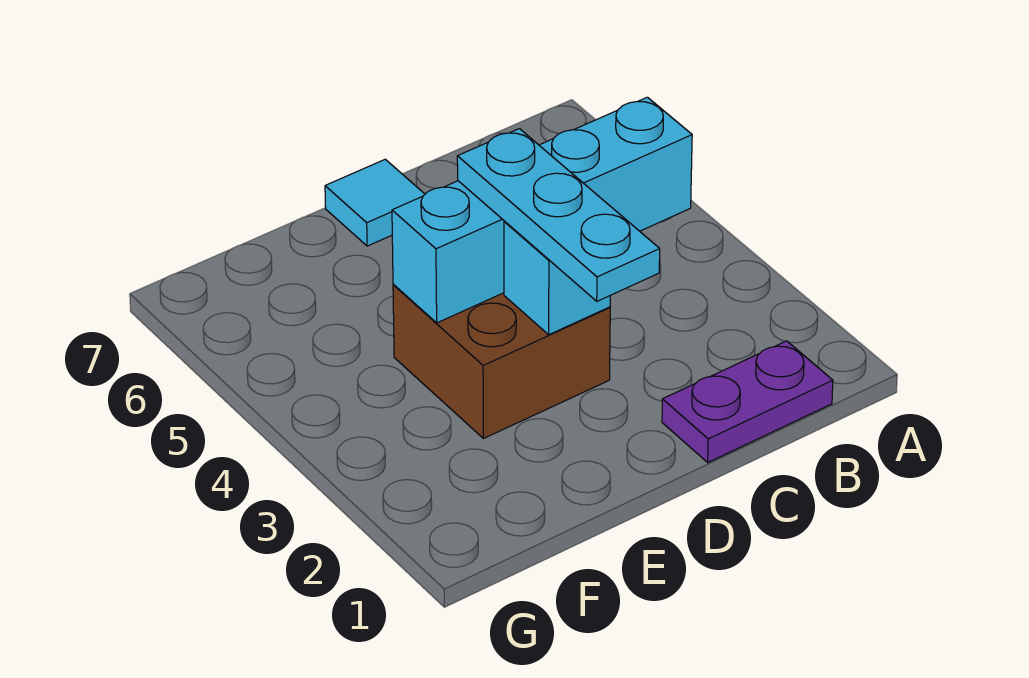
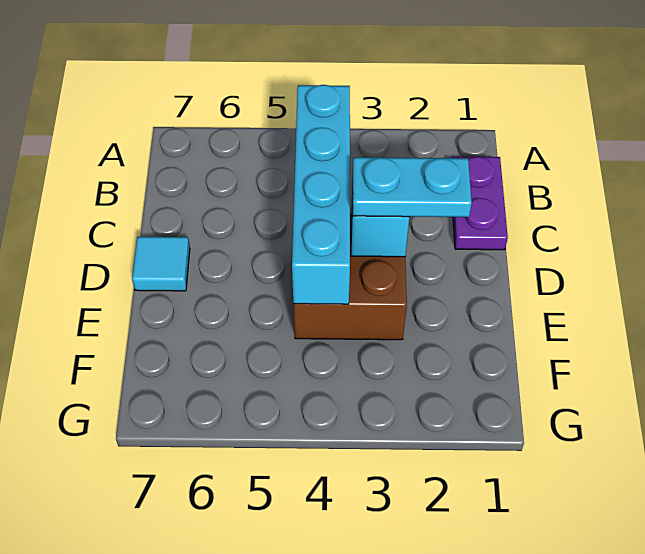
cyan 1x3 plate [457,129,660,301] -> cyan 1x2 plate [353,157,472,217]

